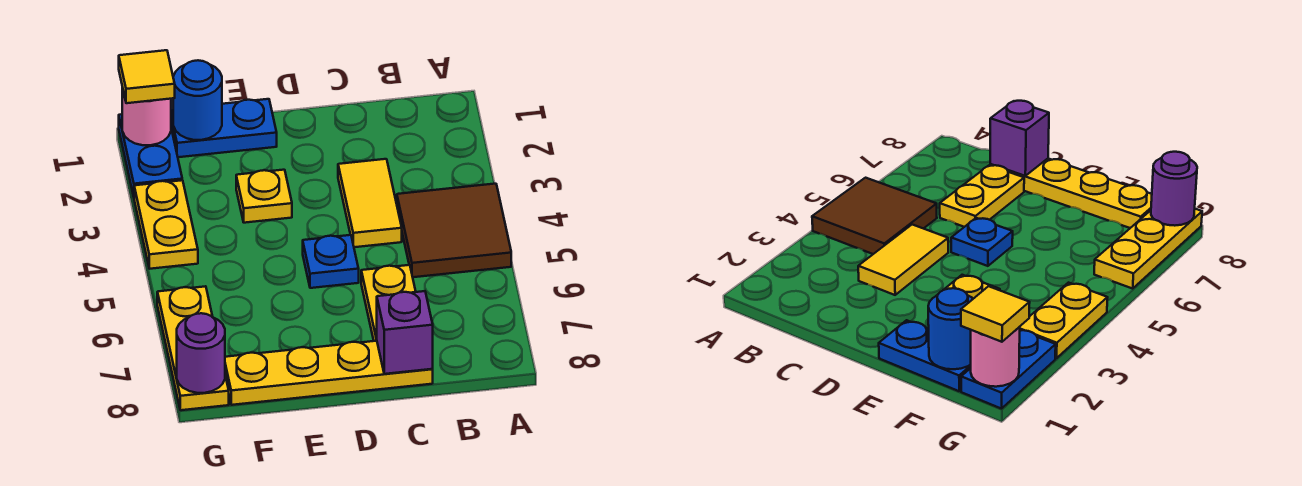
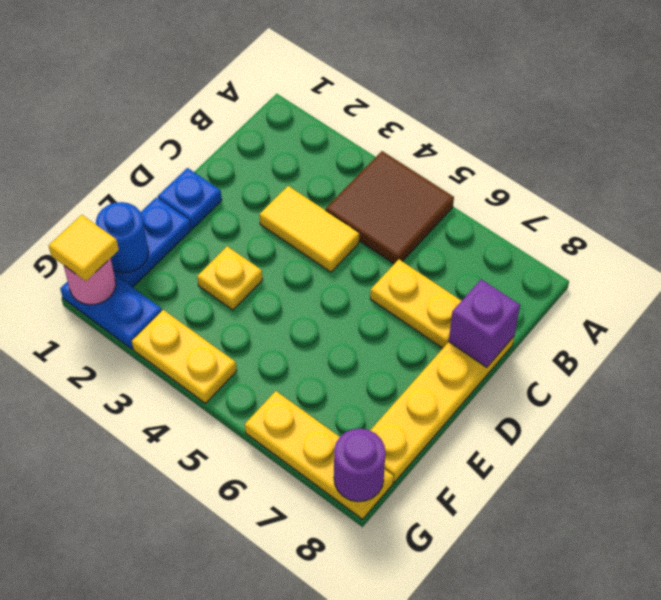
blue 1x1 plate [303,235,359,288] -> blue 1x1 plate moved to [158,168,222,229]

